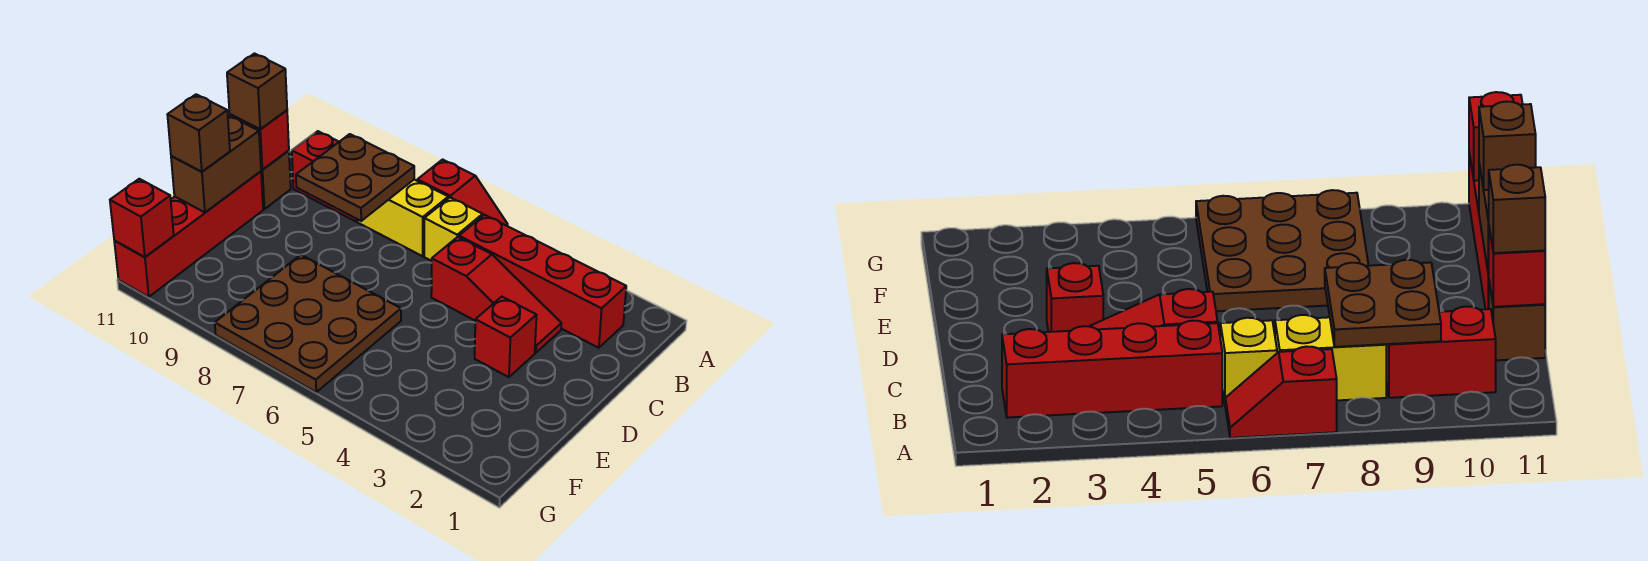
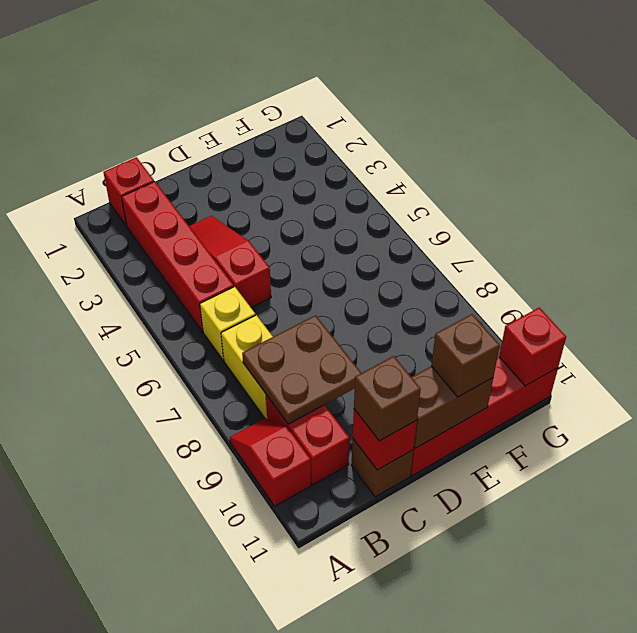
red 1x2 slope [417,160,508,226] -> red 1x2 slope moved to [230,418,311,506]
red 1x1 brick [475,297,536,377] -> red 1x1 brick moved to [103,157,154,226]
brown 3x3 plate [215,255,401,392] -> none

